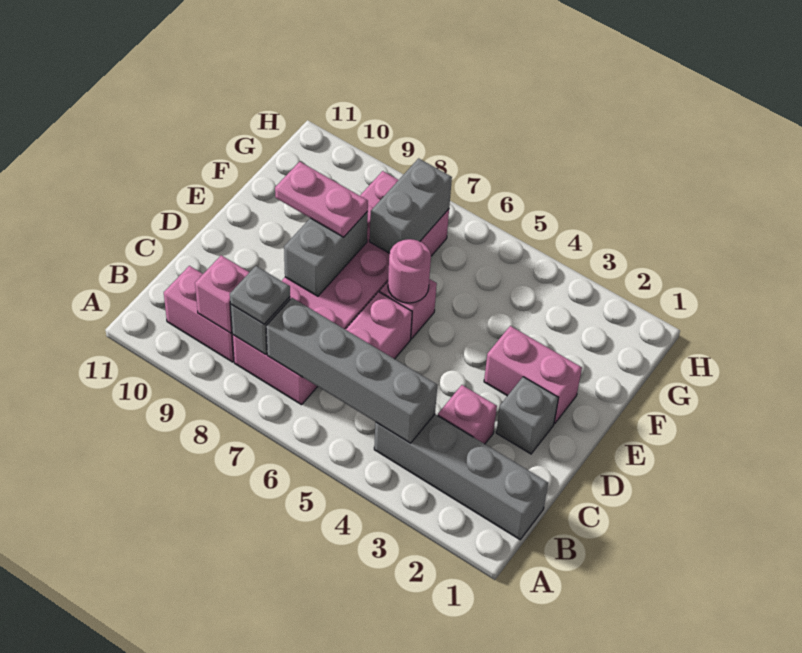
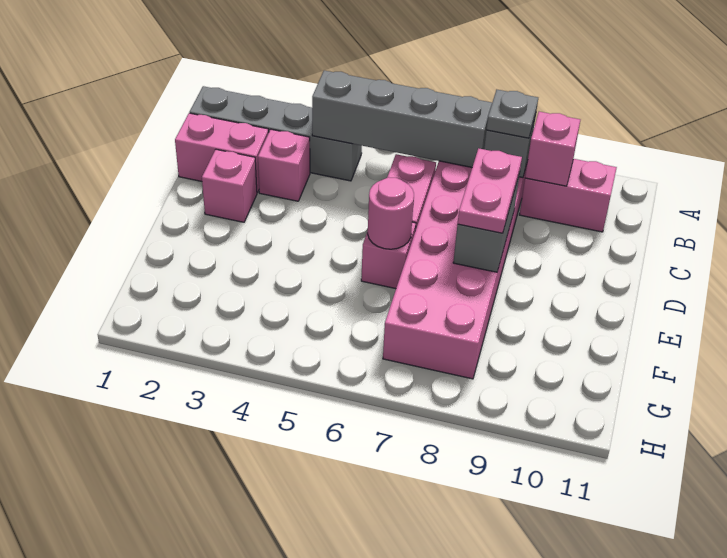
grey 1x1 brick [496,377,558,454] -> pink 1x1 brick [202,149,257,222]
pink 1x2 brick [484,326,582,424] -> pink 1x2 brick moved to [175,113,269,193]
pink 1x2 plate [275,162,368,237] -> pink 1x2 plate turned to [458,148,522,233]
grey 1x2 brick [370,158,452,253] -> none

